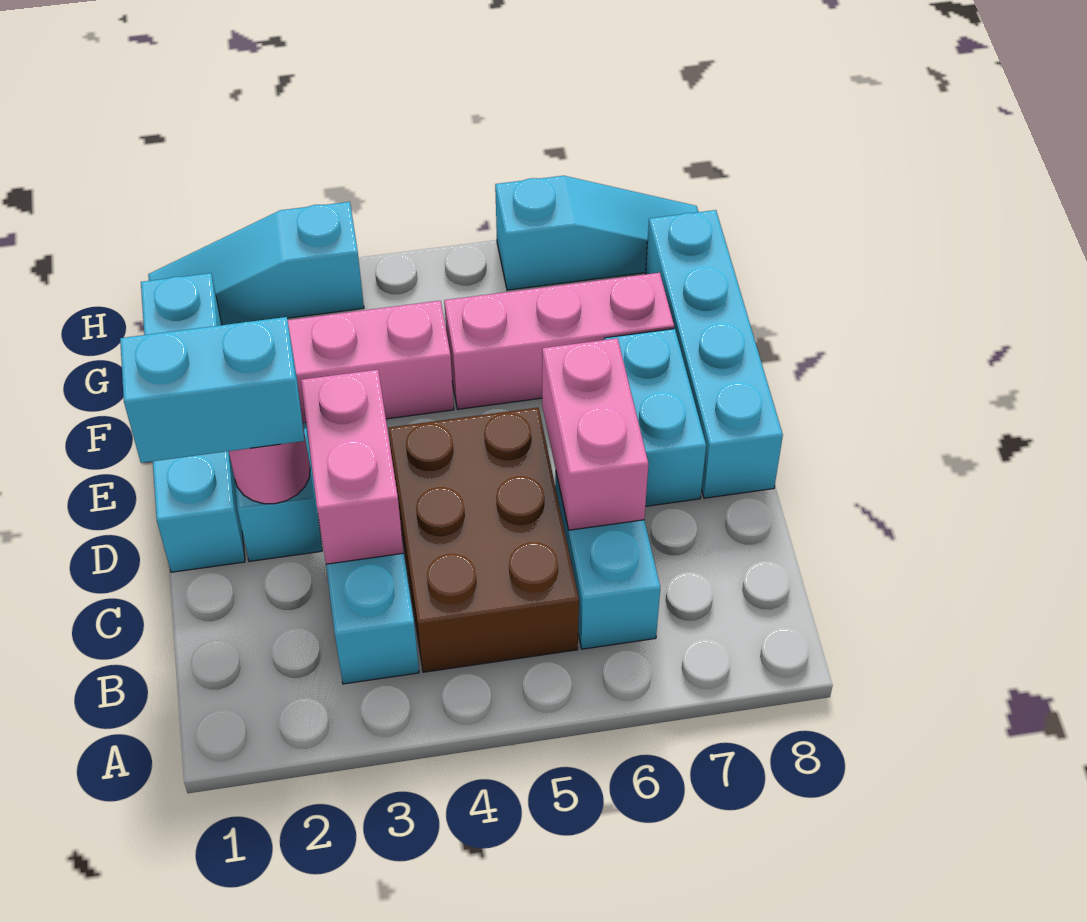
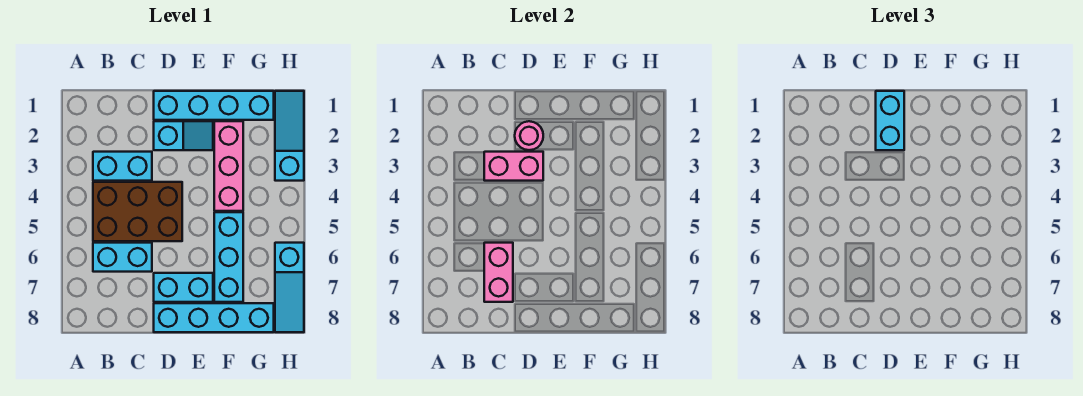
pink 1x2 brick [542,338,648,530] -> pink 1x2 brick turned to [484,243,513,302]
pink 1x3 brick [444,273,674,409] -> cyan 1x3 brick [214,212,243,302]

